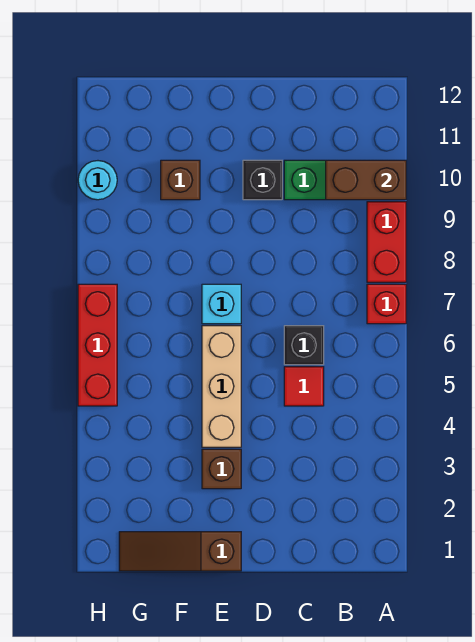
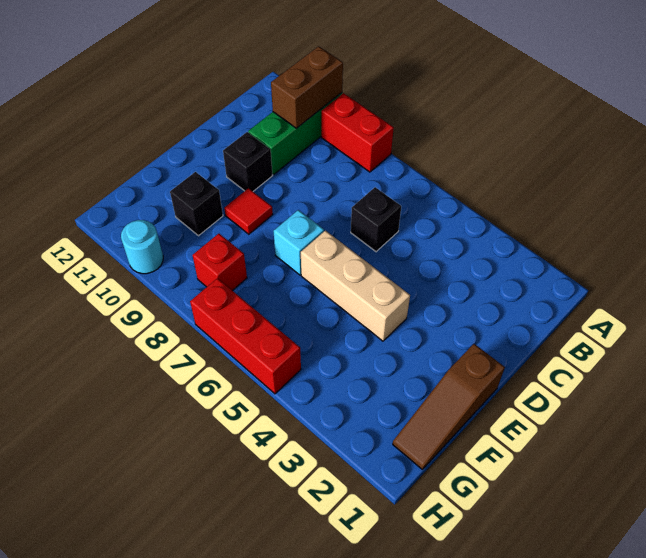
red 1x1 brick [367,284,406,324] -> red 1x1 brick moved to [193,234,247,291]
red 1x1 tile [284,367,324,406] -> red 1x1 tile moved to [224,188,273,234]
brown 1x1 brick [202,449,241,489] -> none
brown 1x1 brick [161,160,200,200] -> black 1x1 brick [170,172,223,236]

